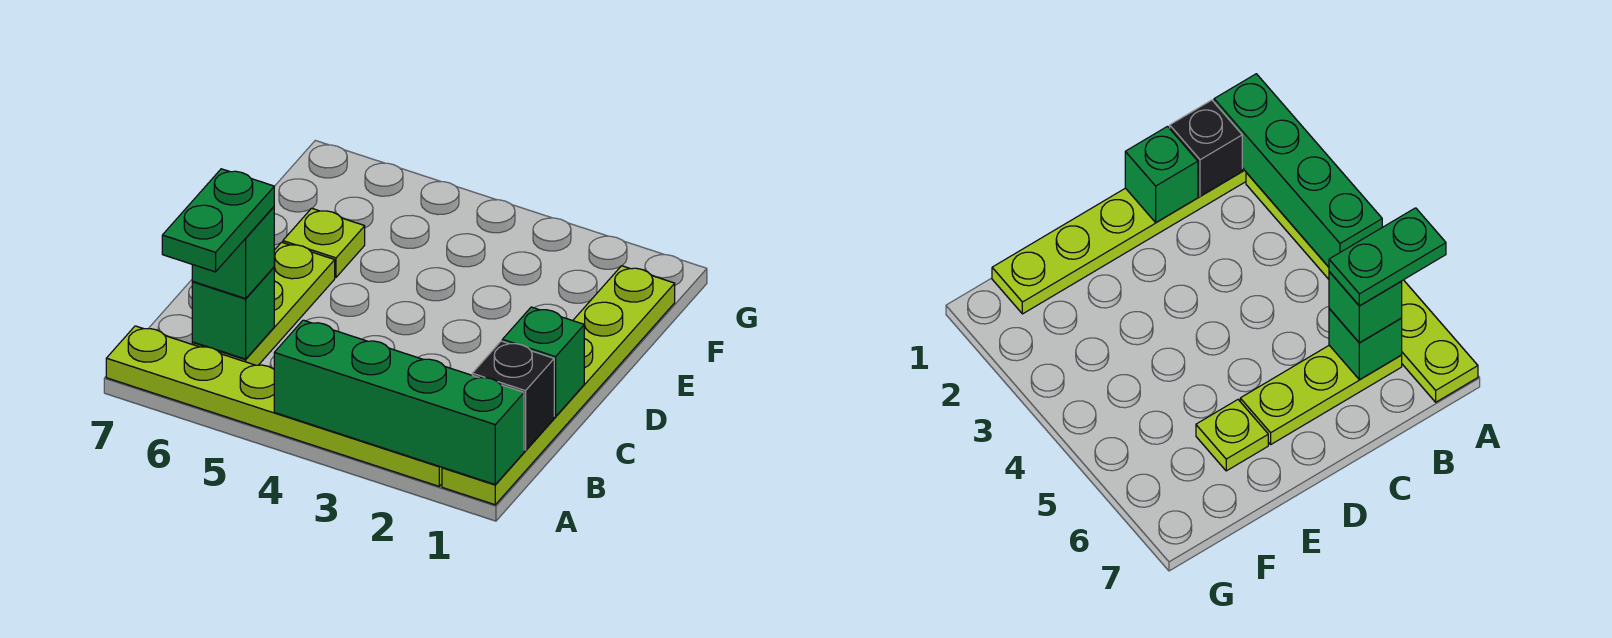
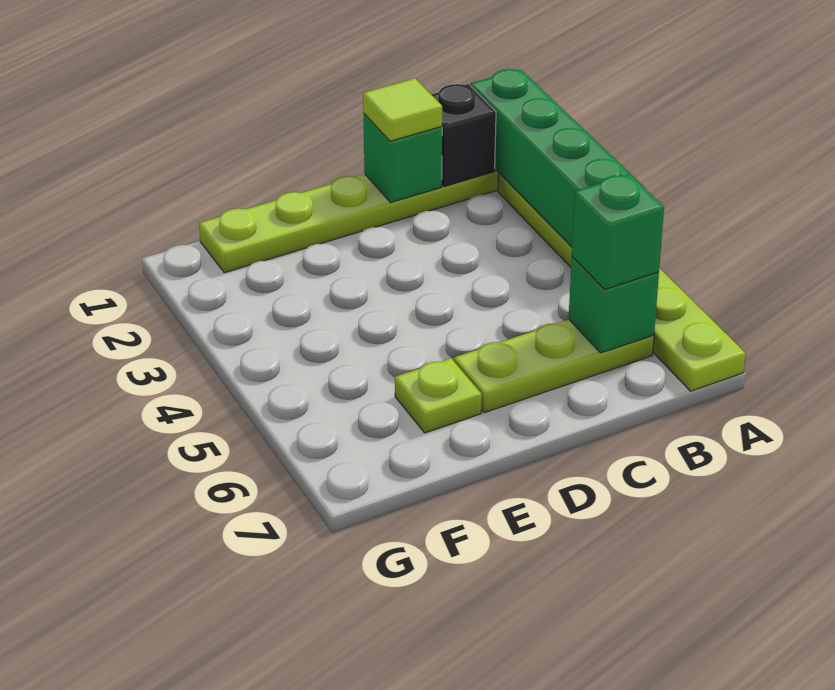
green 1x2 plate [162,169,274,272] -> none
none -> lime 1x1 tile [363,78,442,141]

